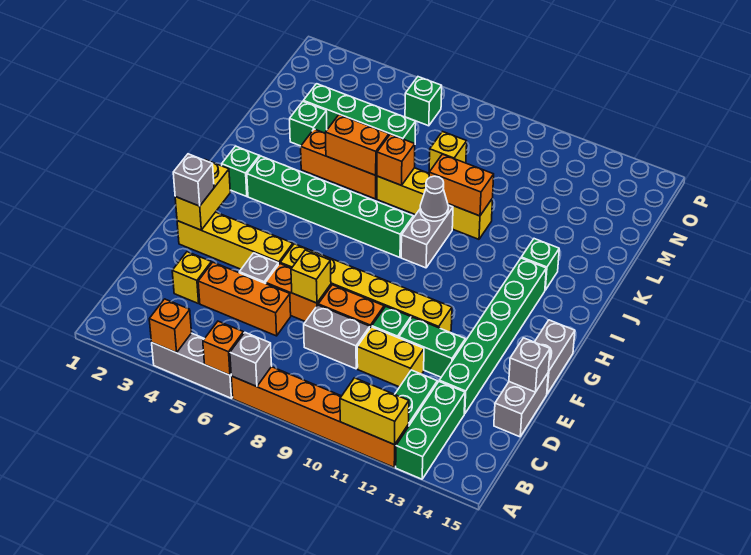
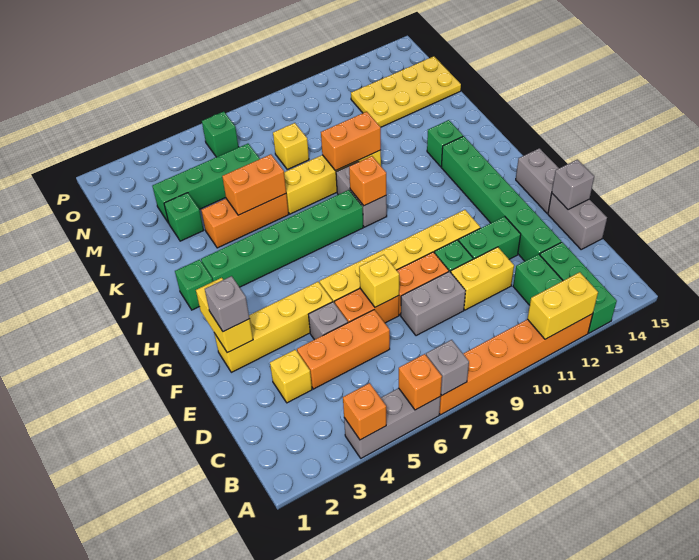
grey 1x1 cone [420,176,448,221] -> none
orange 1x1 brick [377,134,415,185] -> orange 1x1 brick moved to [349,156,386,206]
none -> yellow 2x4 plate [351,56,461,127]

